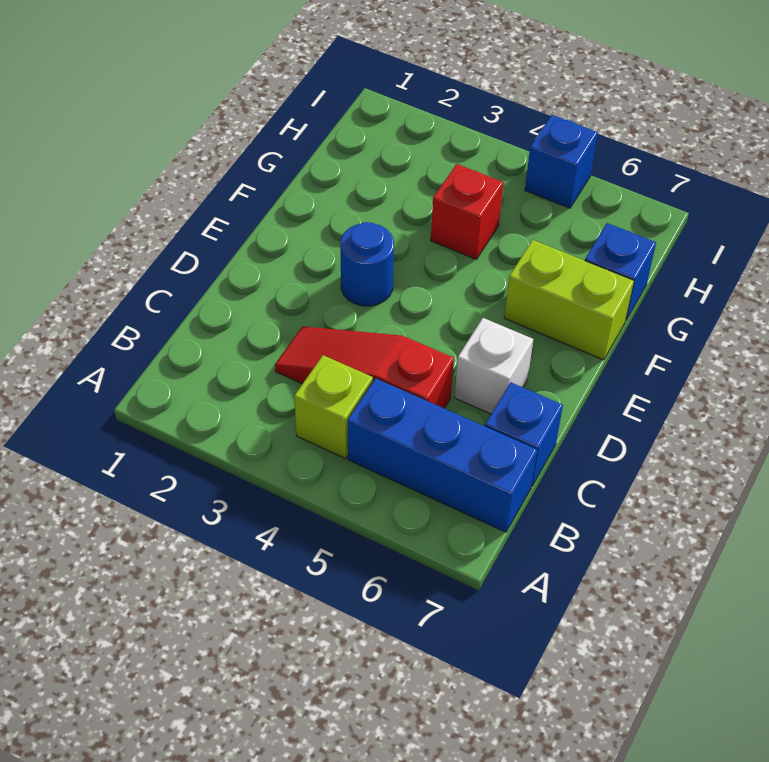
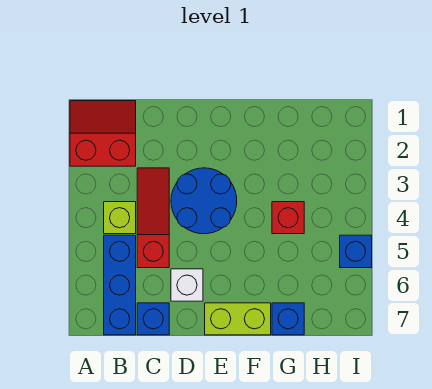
none -> red 2x2 slope [70,101,136,166]
blue 1x1 round brick [340,222,394,306] -> blue 2x2 round brick [171,168,237,234]
lime 1x2 brick [504,240,634,360] -> lime 1x2 brick turned to [205,303,271,335]

